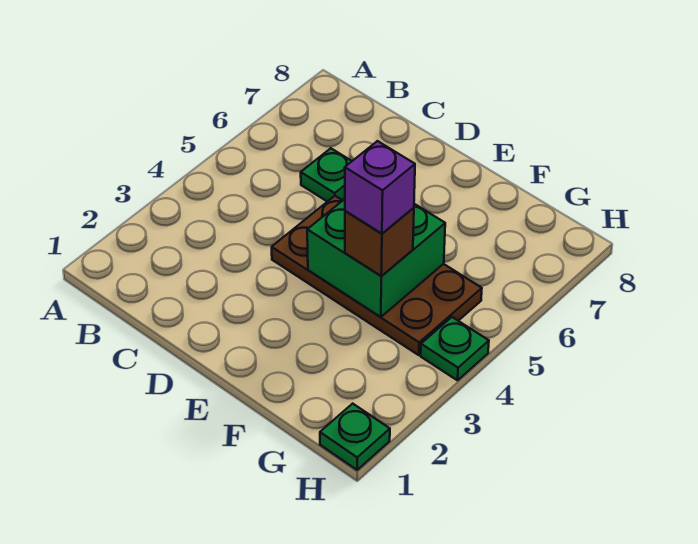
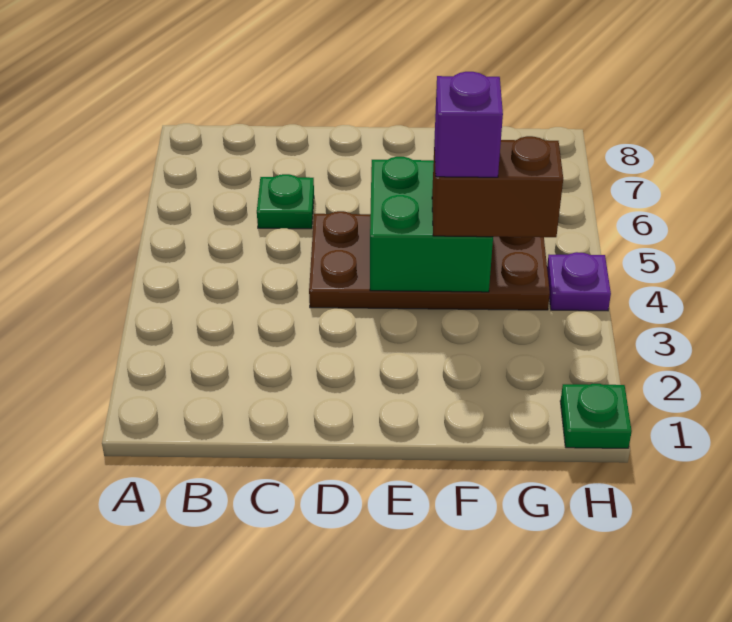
brown 1x1 brick [345,208,414,276] -> brown 1x2 brick [432,136,563,237]
green 1x1 plate [421,317,489,380] -> purple 1x1 plate [547,252,611,311]

